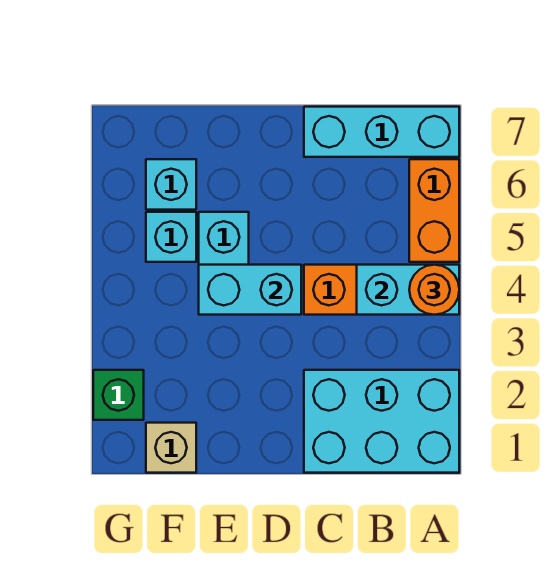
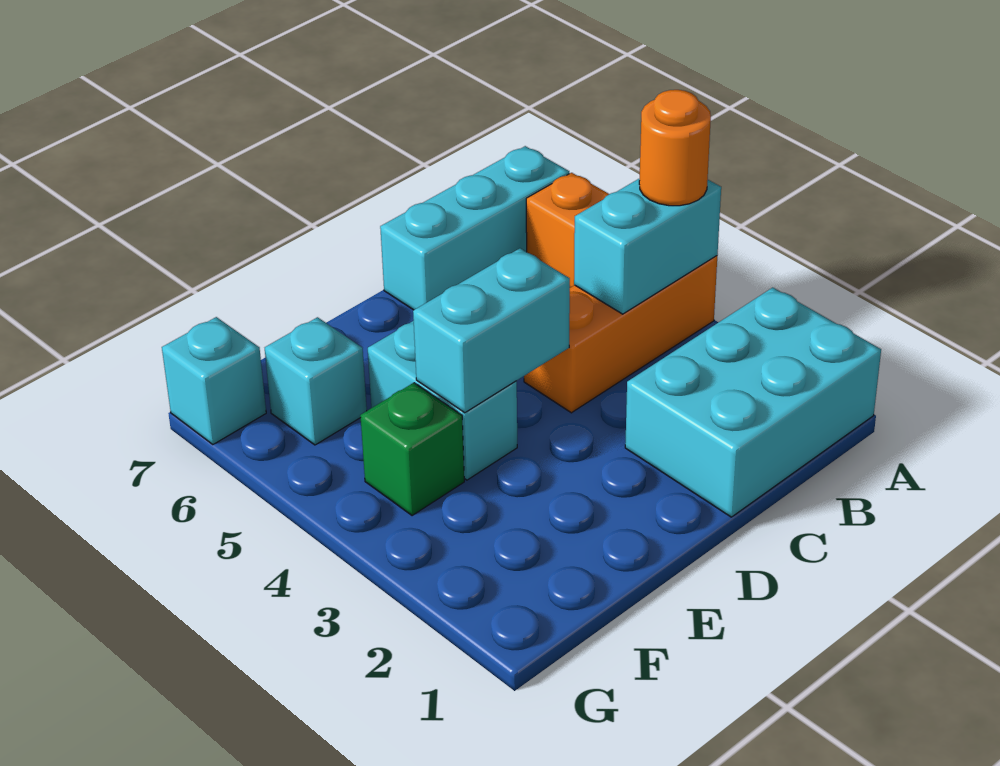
tan 1x1 brick [146,423,196,473] -> none
cyan 1x1 brick [146,212,196,262] -> cyan 1x1 brick moved to [162,317,266,445]
green 1x1 brick [93,370,144,420] -> green 1x1 brick moved to [360,383,464,516]

